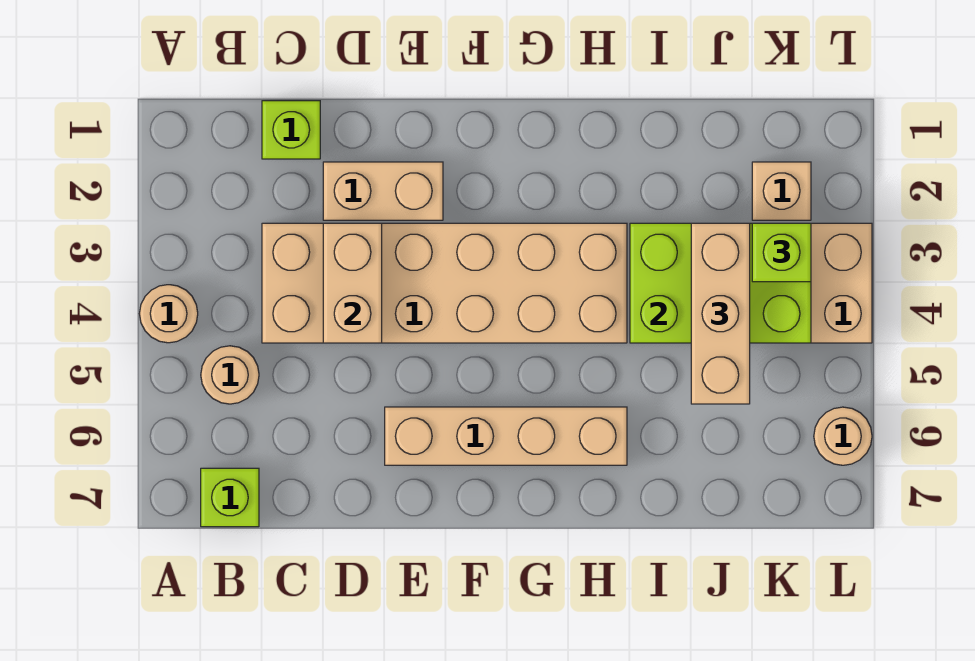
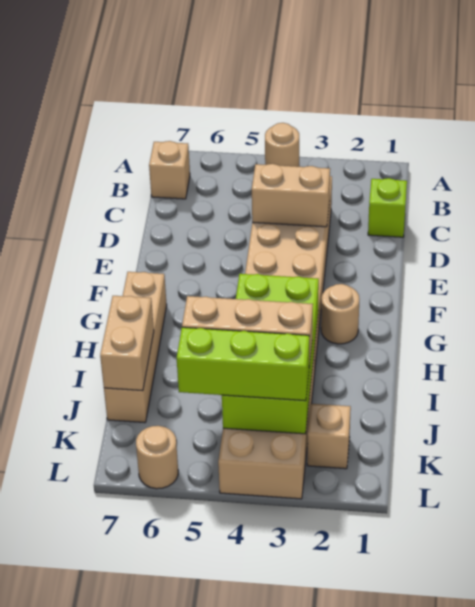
tan 1x1 round brick [201,346,259,404] -> tan 1x1 round brick moved to [321,284,359,344]
lime 1x1 brick [201,468,259,527] -> tan 1x1 brick [149,141,190,199]
tan 1x2 brick [323,162,443,220] -> tan 1x2 brick moved to [100,296,154,391]
tan 1x4 brick [385,407,627,465] -> tan 1x4 brick moved to [104,272,167,423]
lime 2x3 brick [630,223,811,343] -> lime 2x4 brick [222,274,319,434]
lime 1x1 brick [752,223,811,282] -> lime 1x3 brick [177,327,309,401]

